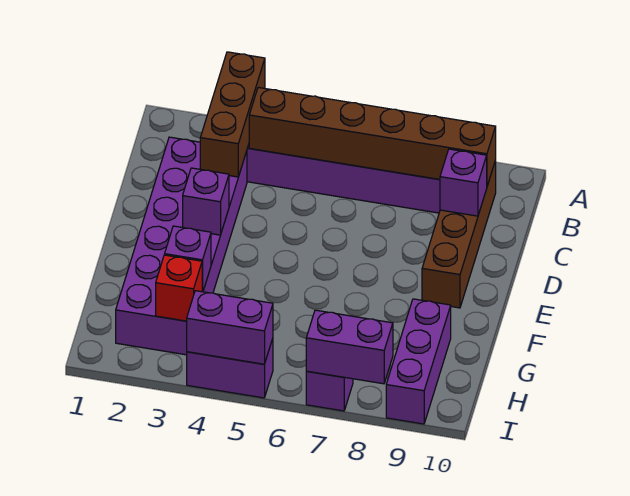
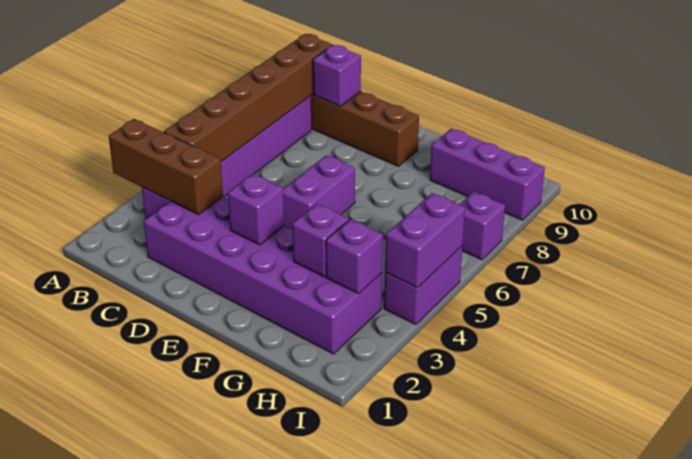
red 1x1 brick [156,255,202,321] -> purple 1x1 brick [326,219,383,294]
purple 1x2 brick [306,310,393,384] -> purple 1x2 brick moved to [283,155,355,230]

